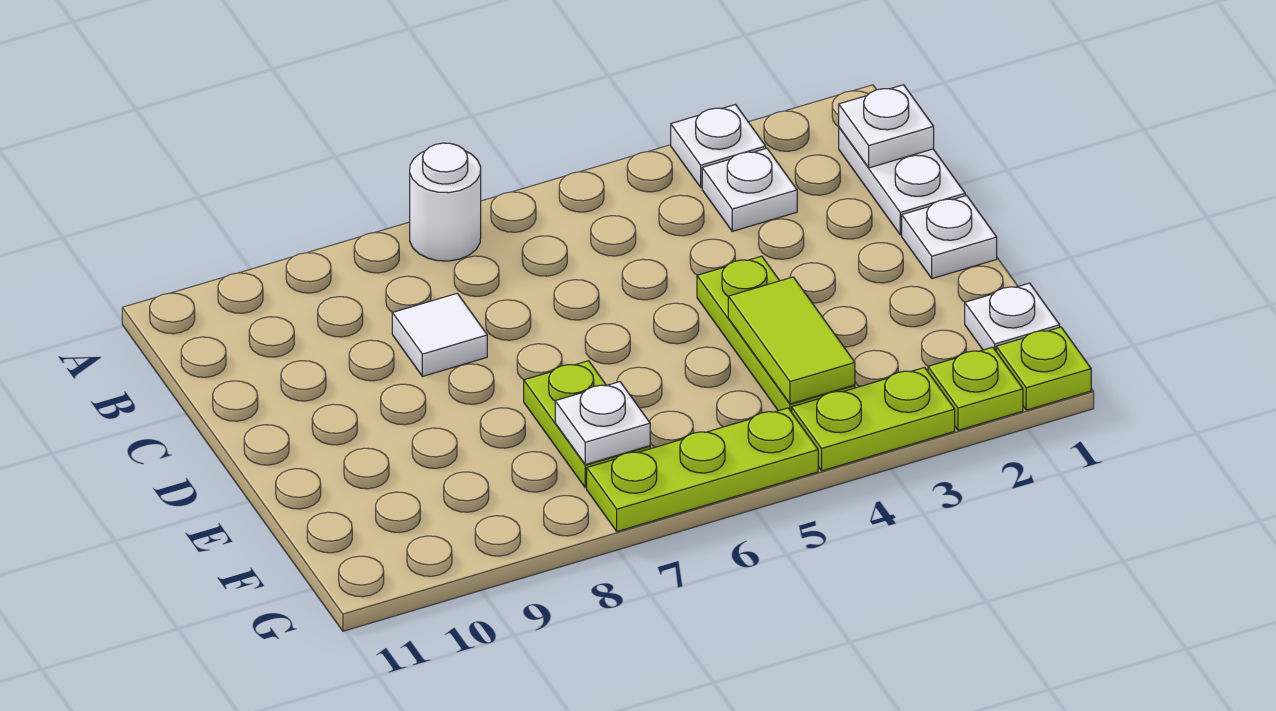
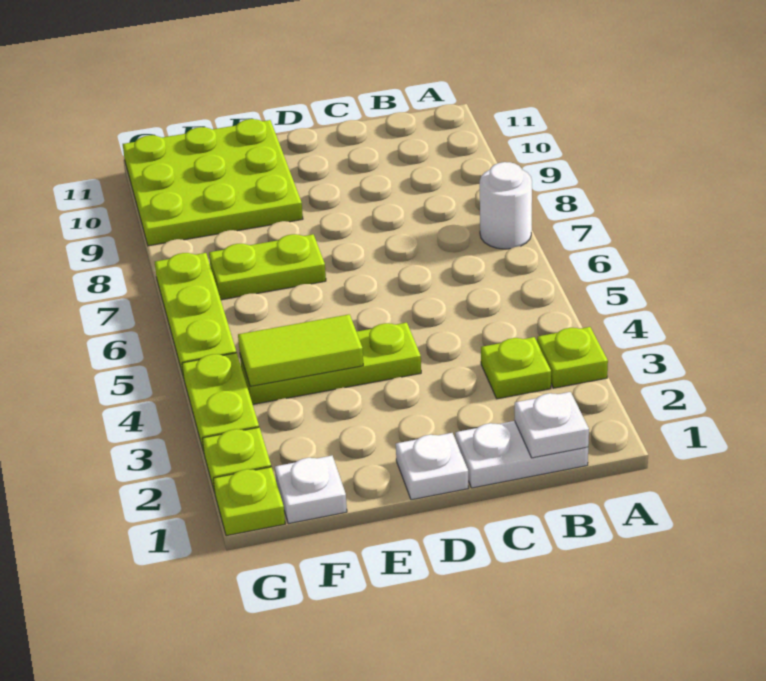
white 1x1 plate [671,105,766,187] -> lime 1x1 plate [537,327,608,388]
white 1x1 plate [702,148,797,231] -> lime 1x1 plate [481,337,551,399]
white 1x1 tile [392,293,487,376] -> none
none -> lime 3x3 plate [123,119,303,246]
white 1x1 plate [555,382,650,465] -> none

